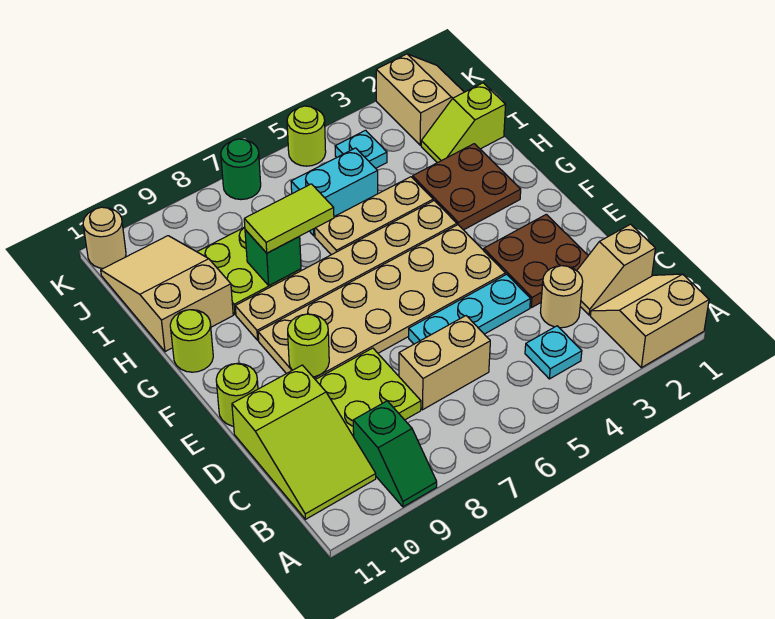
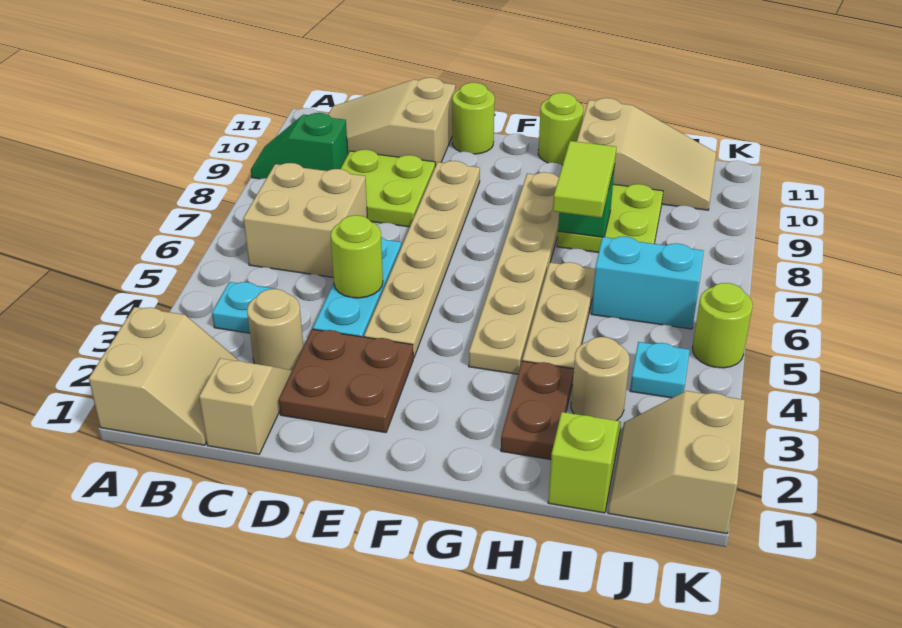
lime 2x3 slope [232,365,376,519] -> tan 2x3 slope [328,78,455,166]
tan 1x2 brick [399,316,490,410] -> tan 2x2 brick [243,163,367,277]
tan 2x6 plate [258,225,506,380] -> tan 1x6 plate [364,161,480,358]
lime 1x1 round brick [288,314,329,377] -> lime 1x1 round brick moved to [331,215,383,298]
brown 2x2 plate [413,144,521,230] -> brown 1x2 plate [501,361,574,460]
cyan 1x2 brick [291,148,378,236] -> cyan 1x2 brick turned to [591,236,704,329]
tan 2x2 slope [376,54,464,145] -> tan 2x2 slope turned to [608,391,745,534]
green 1x1 round brick [221,139,261,200] -> none
tan 1x1 round brick [83,207,126,268] -> tan 1x1 round brick moved to [571,337,630,421]

